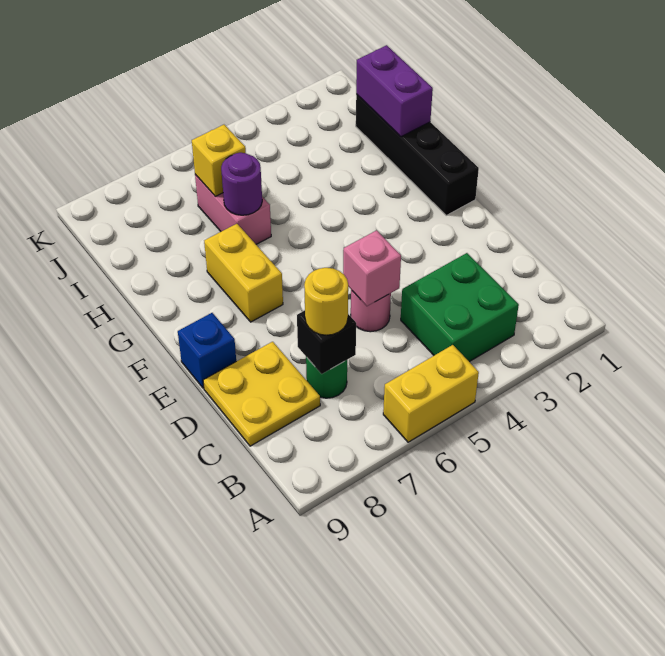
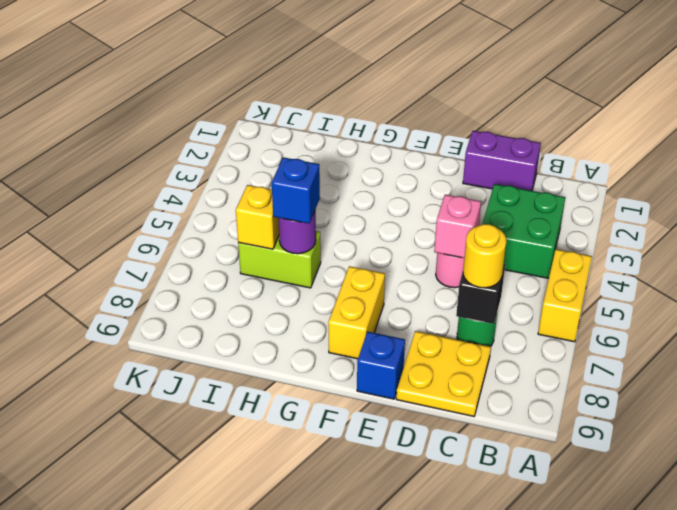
black 1x4 brick [356,94,479,215] -> none
yellow 1x2 brick [204,224,283,322] -> yellow 1x2 brick turned to [328,266,385,359]
purple 1x2 brick [356,45,433,137] -> purple 1x2 brick moved to [463,131,541,191]
pink 1x2 brick [195,174,271,244] -> lime 1x2 brick [238,231,321,288]
none -> blue 1x1 brick [272,157,320,224]

